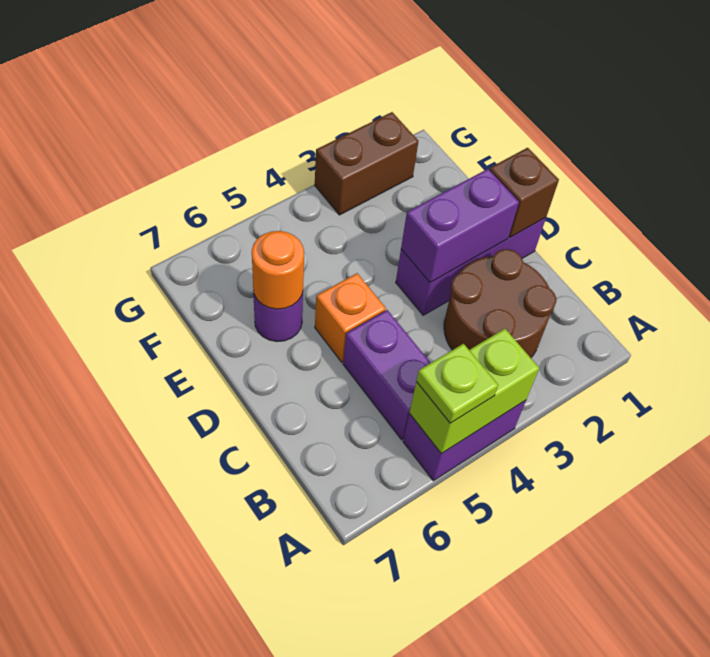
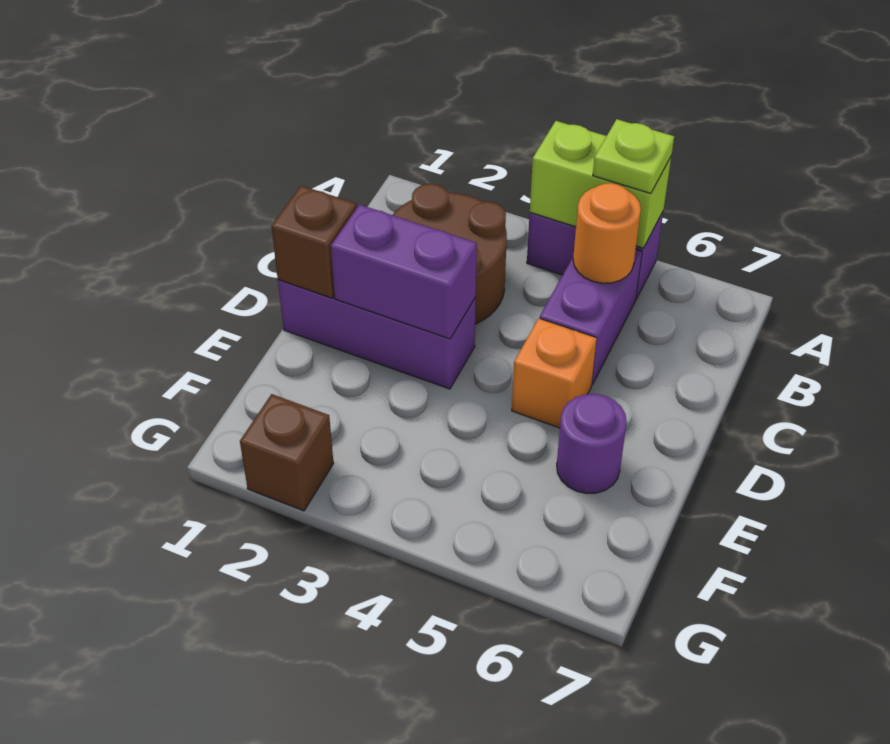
orange 1x1 round brick [252,231,304,309] -> orange 1x1 round brick moved to [573,183,641,283]
brown 1x2 brick [315,112,418,215] -> brown 1x1 brick [240,394,334,511]

